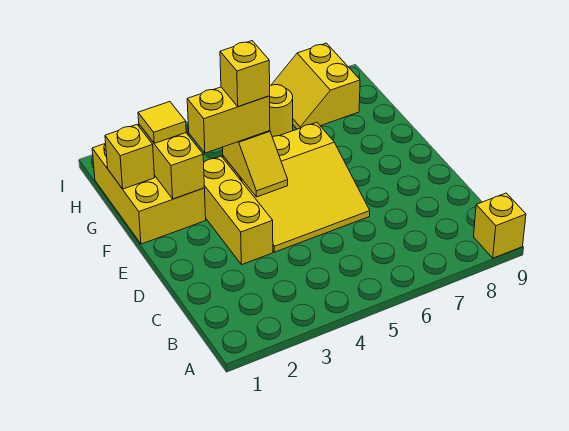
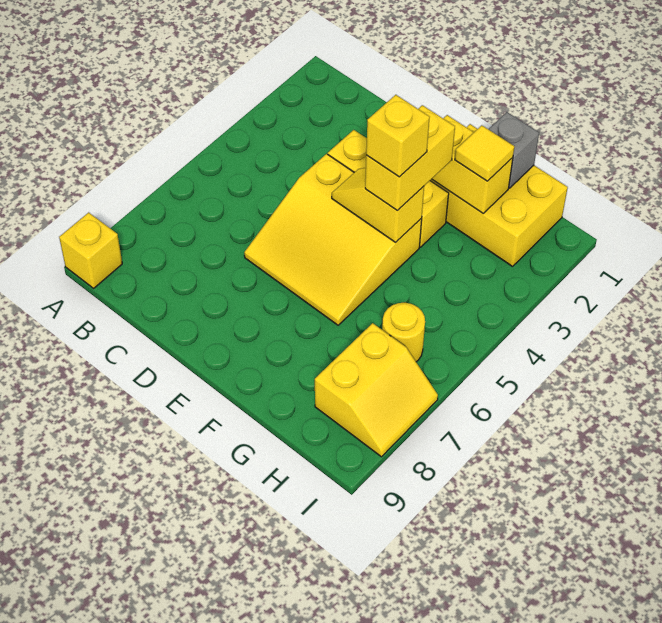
yellow 3x3 slope [223,122,370,252] -> yellow 3x3 slope turned to [244,154,422,325]
yellow 1x1 brick [105,125,155,189] -> grey 1x1 brick [489,112,539,188]
yellow 2x2 slope [272,43,360,129] -> yellow 2x2 slope turned to [315,323,438,457]

